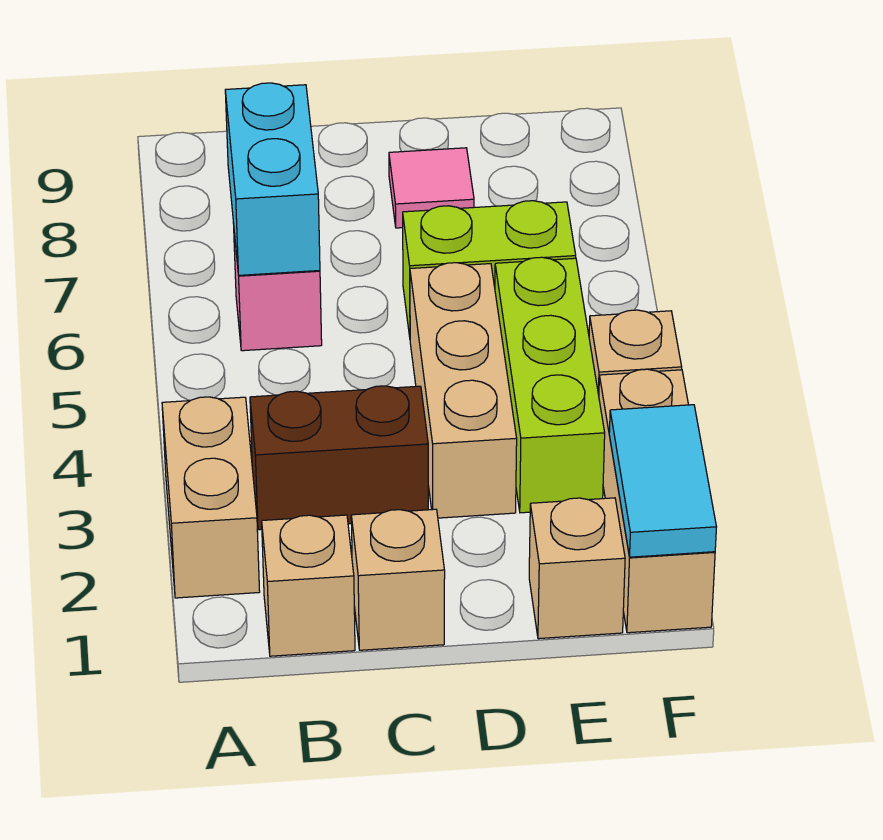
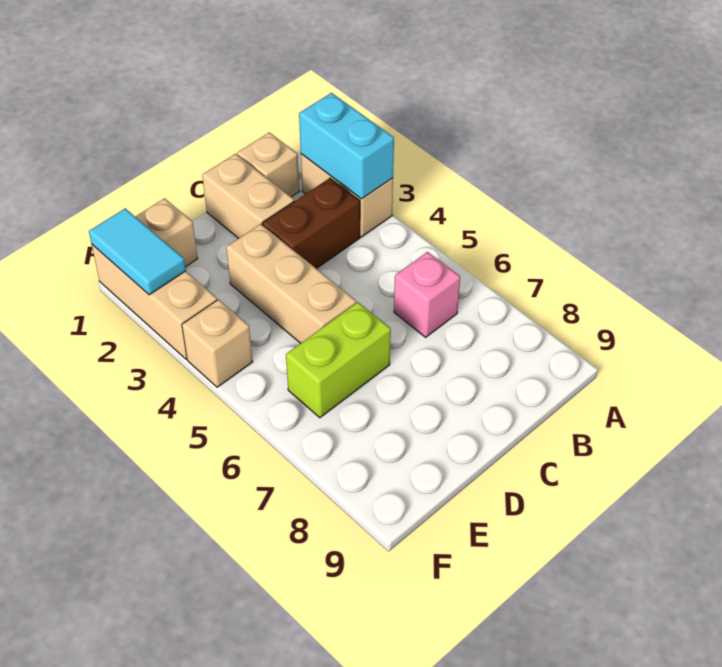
cyan 1x2 brick [225,83,320,275] -> cyan 1x2 brick moved to [299,93,394,199]
tan 1x1 brick [351,509,445,650] -> tan 1x2 brick [202,154,294,238]
pink 1x1 tile [389,148,474,228] -> none
lime 1x3 brick [495,257,605,513] -> none

